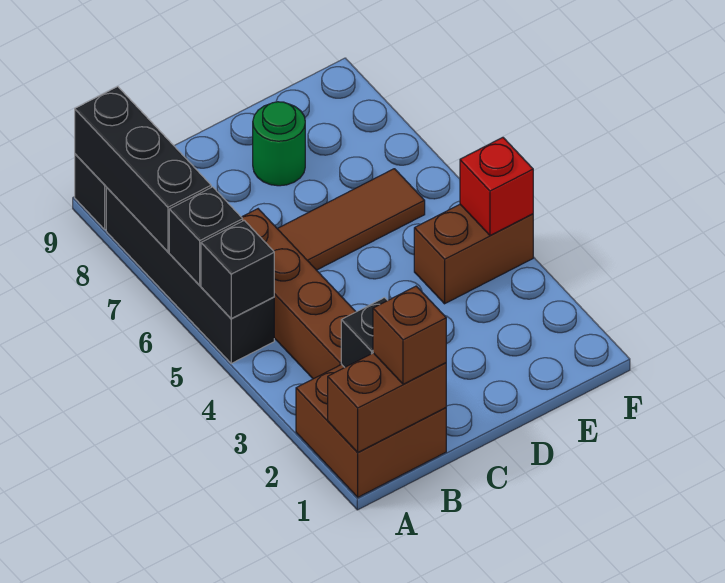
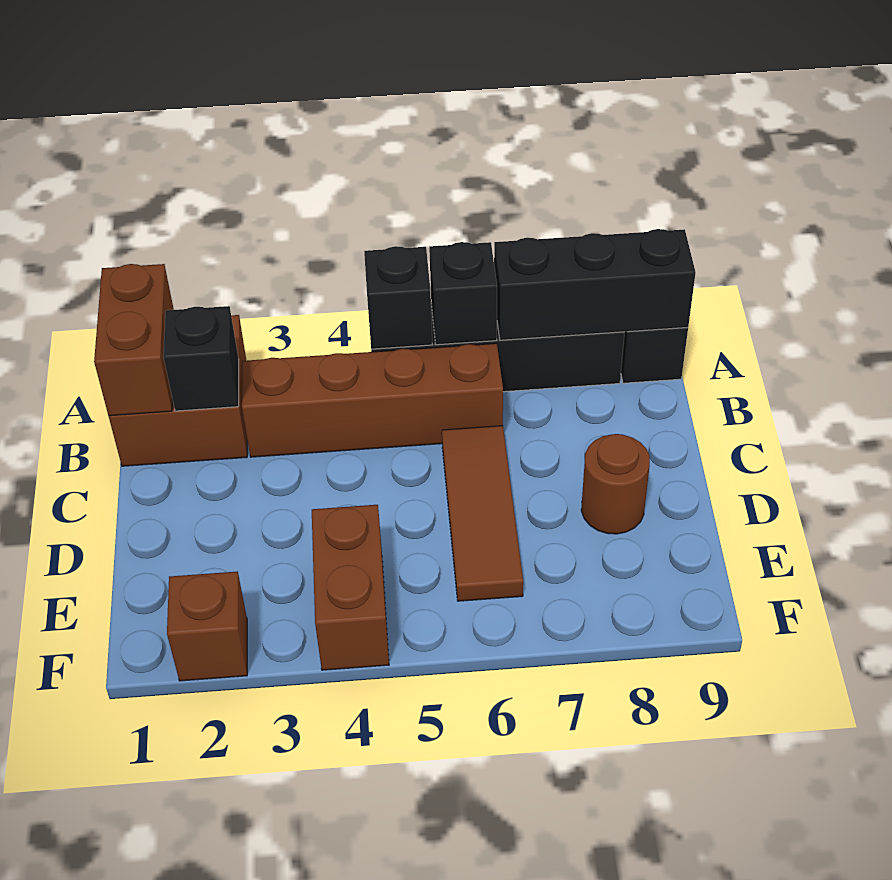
brown 1x1 brick [373,286,446,384] -> brown 1x1 brick moved to [167,572,247,681]
green 1x1 round brick [253,102,305,186] -> brown 1x1 round brick [581,434,650,534]
red 1x1 brick [460,138,533,235] -> none

